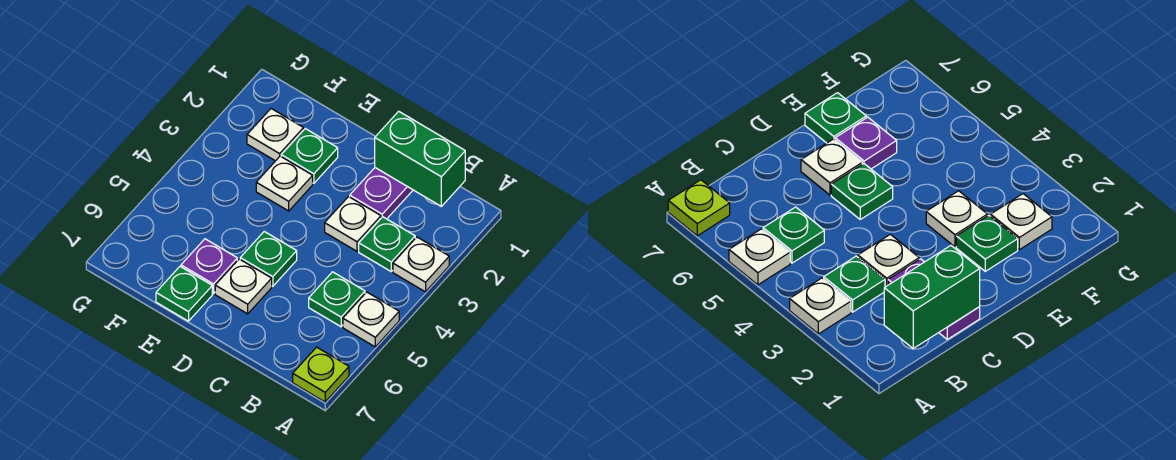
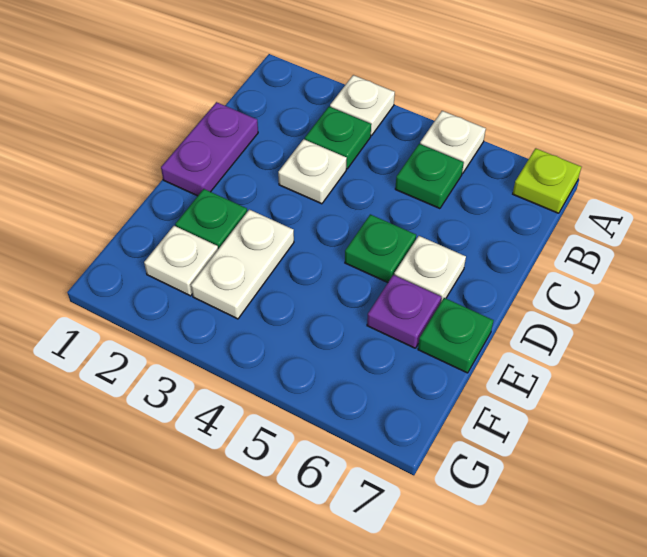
green 1x2 brick [375,111,465,206] -> none
purple 1x2 plate [350,168,413,219] -> purple 1x2 plate turned to [161,102,258,196]
white 1x1 plate [256,156,313,211] -> white 1x2 plate [191,210,294,319]

